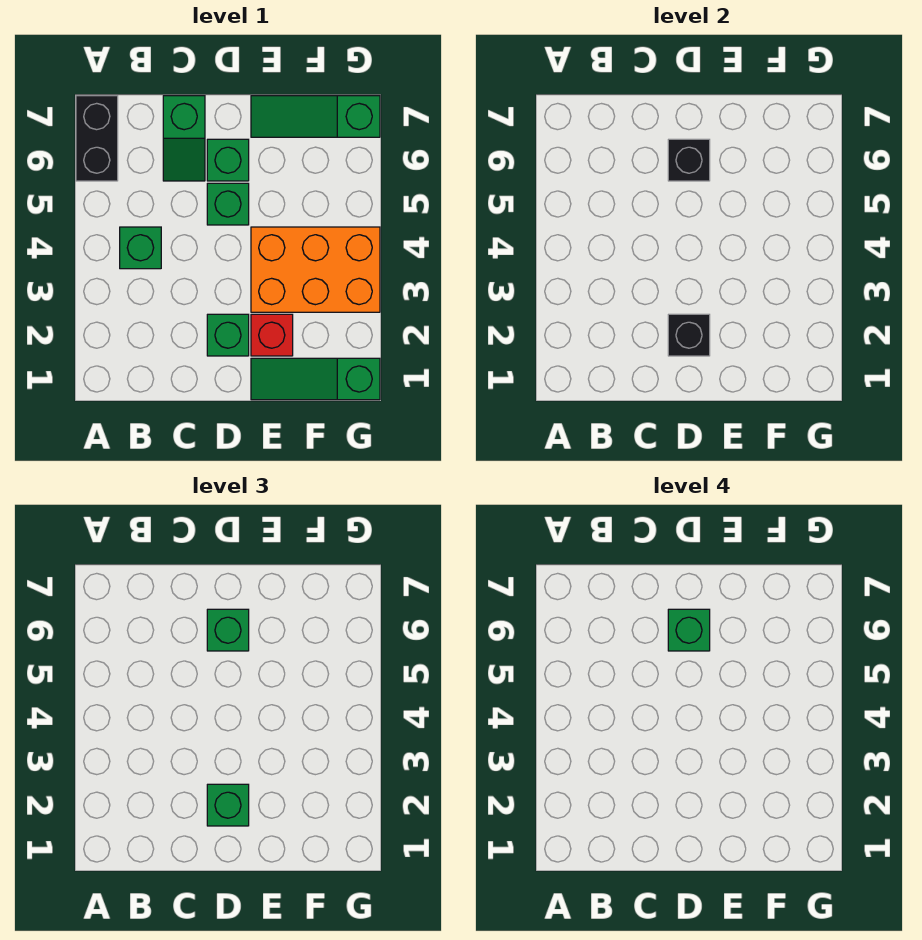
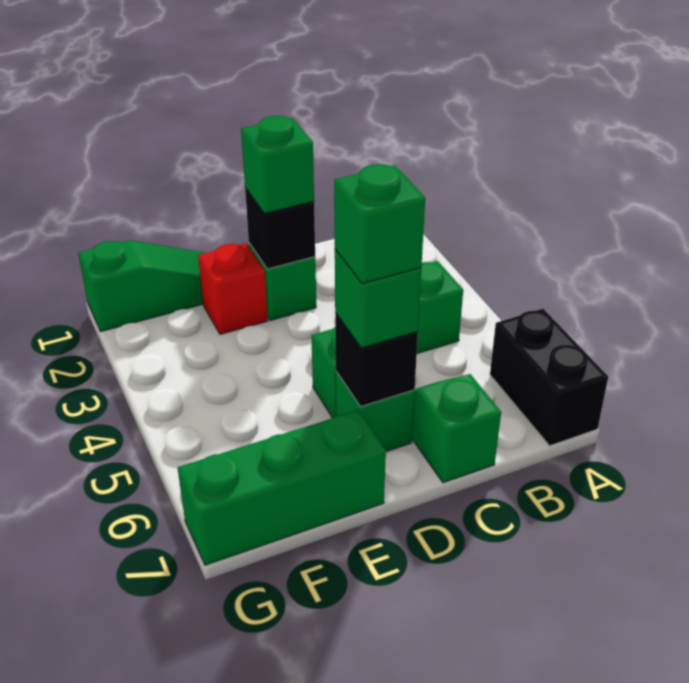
orange 2x3 brick [251,227,380,312] -> none
green 1x3 slope [251,96,380,137] -> green 1x3 brick [177,410,386,565]

